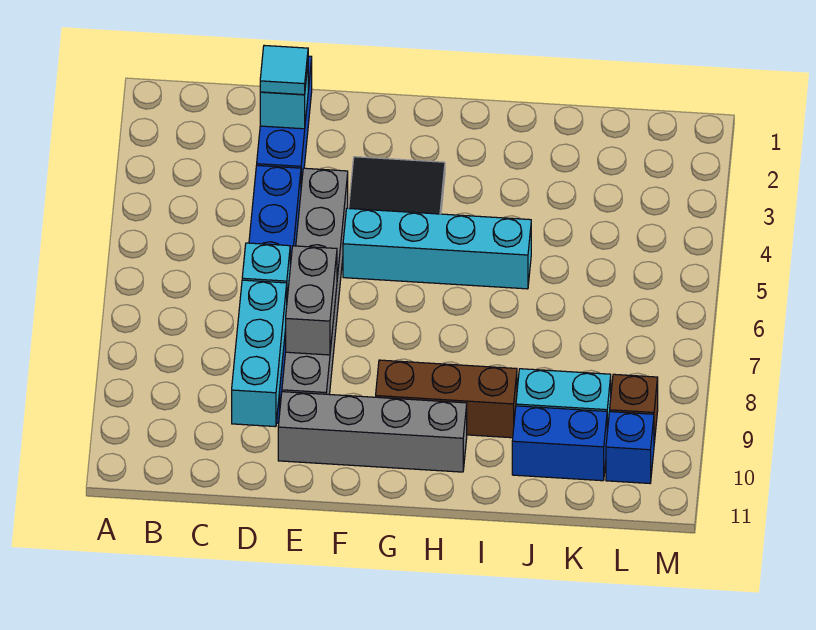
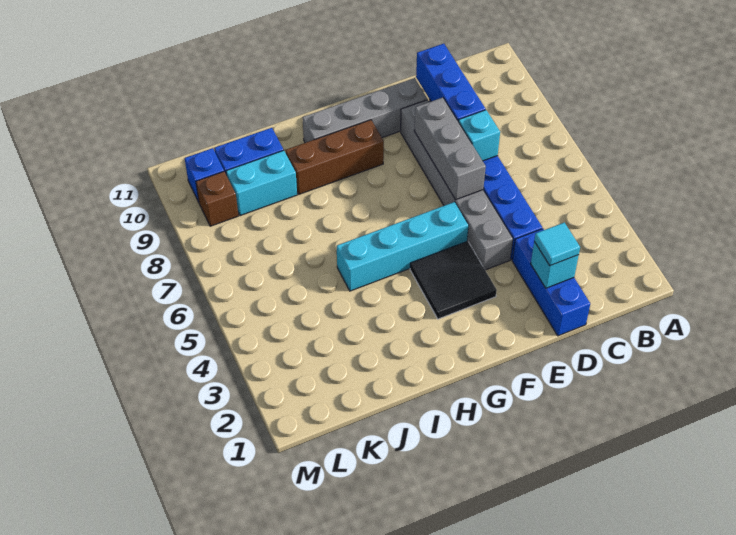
cyan 1x3 brick [232,280,287,427] -> blue 1x3 brick [416,44,486,121]
grey 1x2 brick [285,246,337,355] -> grey 1x3 brick [415,97,486,200]

